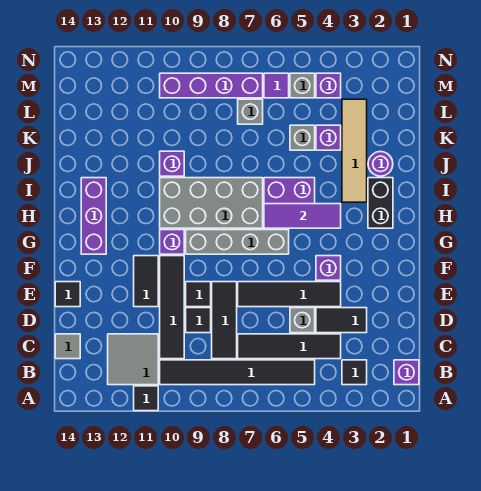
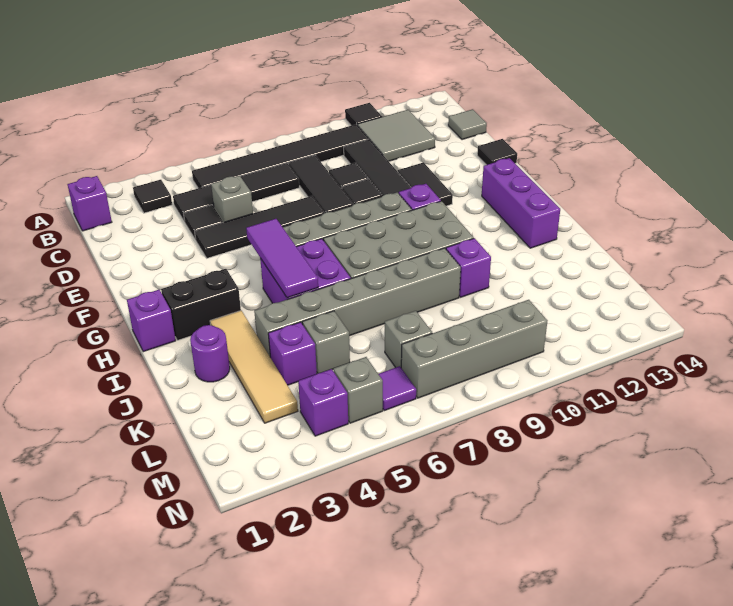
black 1x2 tile [316,308,367,333] -> black 1x1 tile [184,205,223,240]
purple 1x1 brick [316,256,341,280] -> purple 1x1 brick moved to [127,290,176,352]
black 1x2 brick [368,178,393,228] -> black 1x2 brick turned to [161,269,241,340]
purple 1x3 tile [264,204,341,228] -> purple 1x3 tile turned to [246,219,318,298]
none -> grey 1x6 brick [254,248,461,356]
purple 1x4 brick [160,73,263,98] -> grey 1x4 brick [401,300,547,398]

